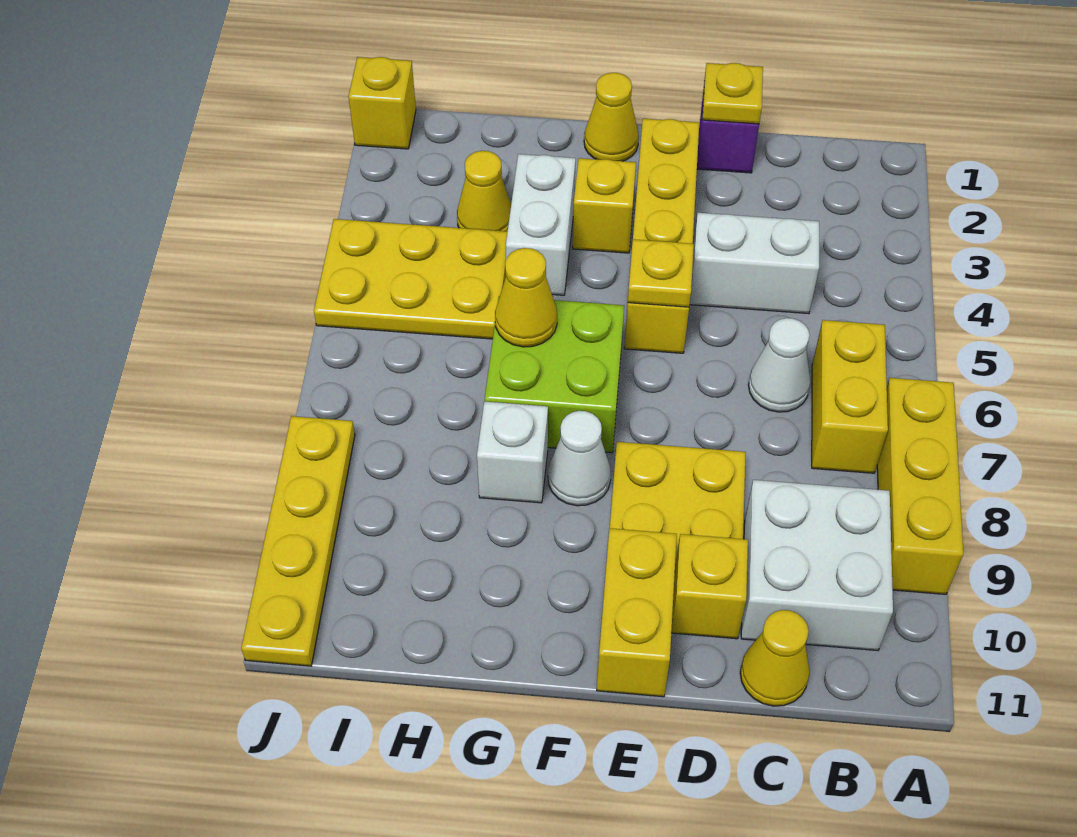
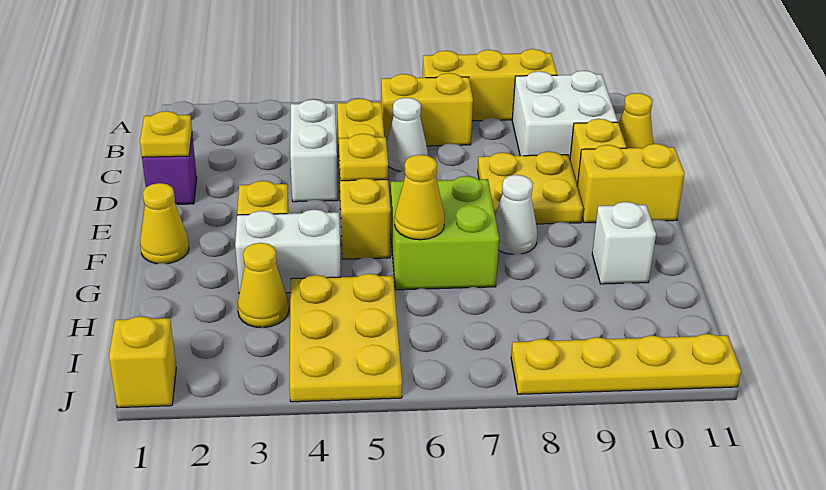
yellow 1x4 brick [624,119,699,353] -> yellow 1x4 brick turned to [337,99,391,259]
white 1x1 brick [477,401,548,503] -> white 1x1 brick moved to [592,202,656,284]

